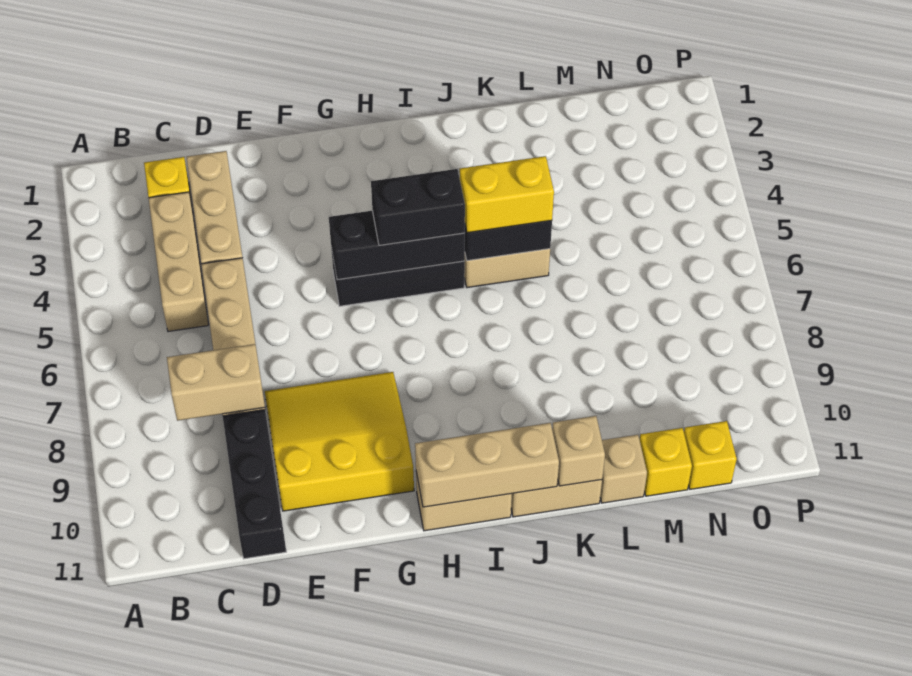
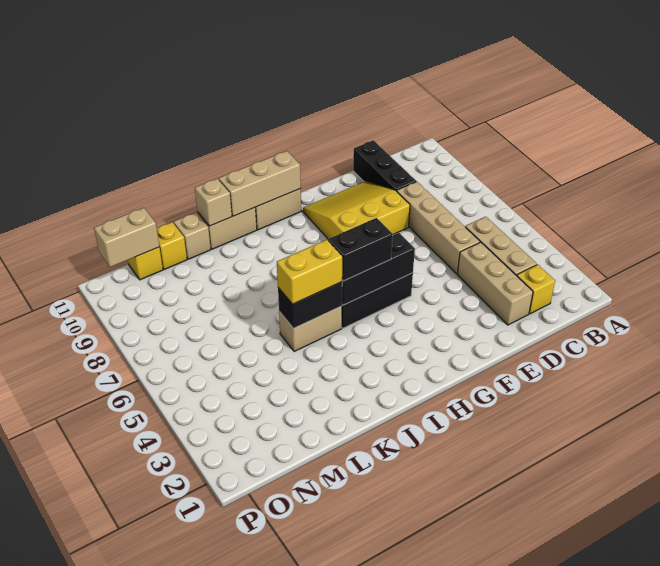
tan 1x2 brick [167,344,265,421] -> tan 1x2 brick moved to [94,208,159,267]
yellow 3x3 slope [265,372,414,511] -> yellow 3x3 slope turned to [303,181,410,239]

